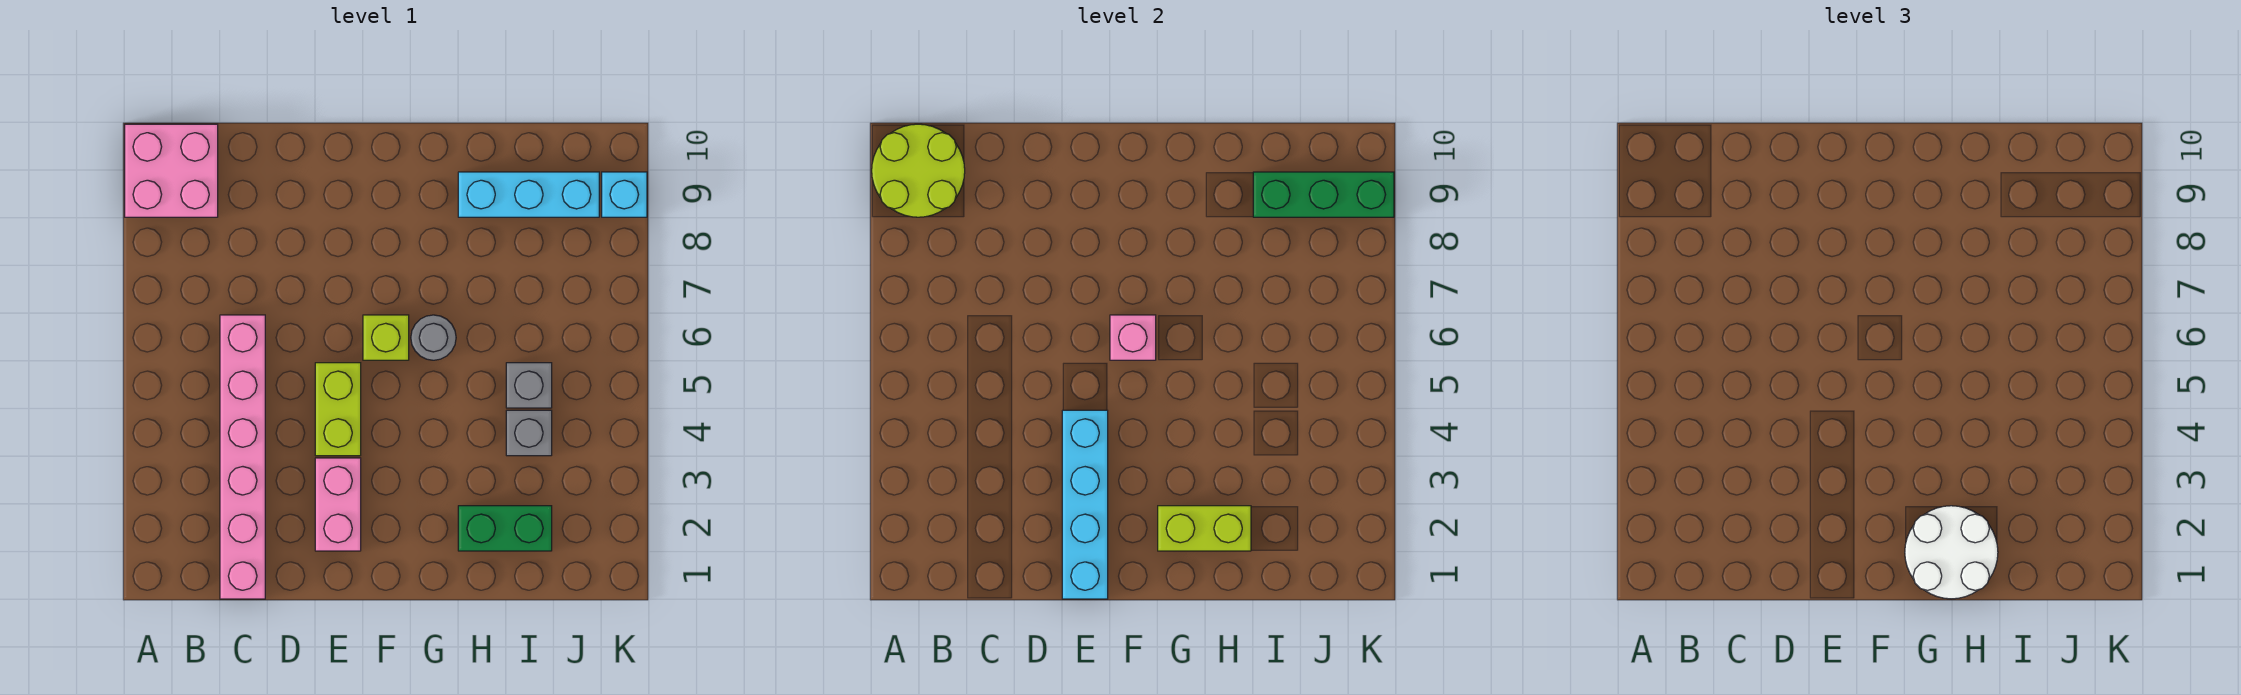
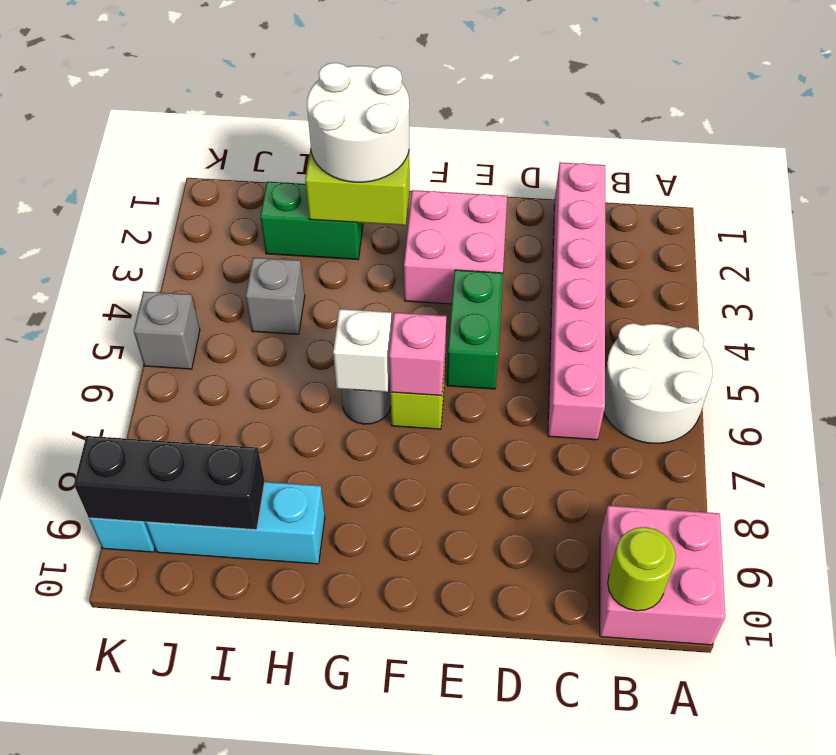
none -> white 2x2 round brick [604,323,712,443]
lime 2x2 round brick [872,124,965,217] -> lime 1x1 round brick [608,527,676,611]
cyan 1x4 brick [1062,410,1108,599] -> none
pink 1x2 brick [315,458,361,551] -> pink 2x2 brick [404,190,507,304]
lime 1x2 brick [315,363,361,456] -> green 1x2 brick [447,270,503,389]
none -> white 1x1 brick [333,309,392,392]
grey 1x1 brick [506,363,552,408] -> grey 1x1 brick moved to [134,291,200,369]
green 1x3 brick [1253,172,1394,217] -> black 1x3 brick [74,436,265,530]

